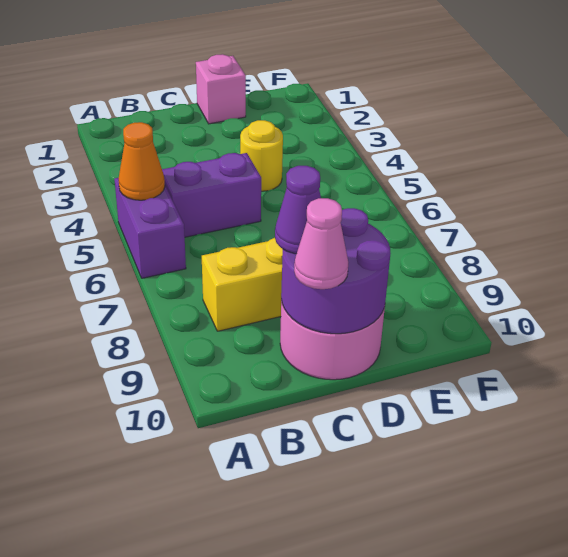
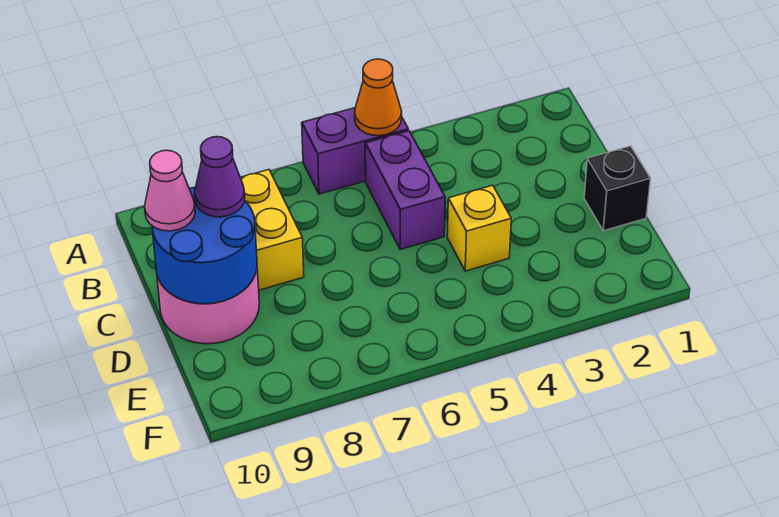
purple 2x2 round brick [281,208,391,334] -> blue 2x2 round brick [152,187,257,304]
pink 1x1 brick [196,54,246,124] -> black 1x1 brick [584,146,650,231]
yellow 1x1 round brick [240,120,283,191] -> yellow 1x1 brick [447,185,511,271]

